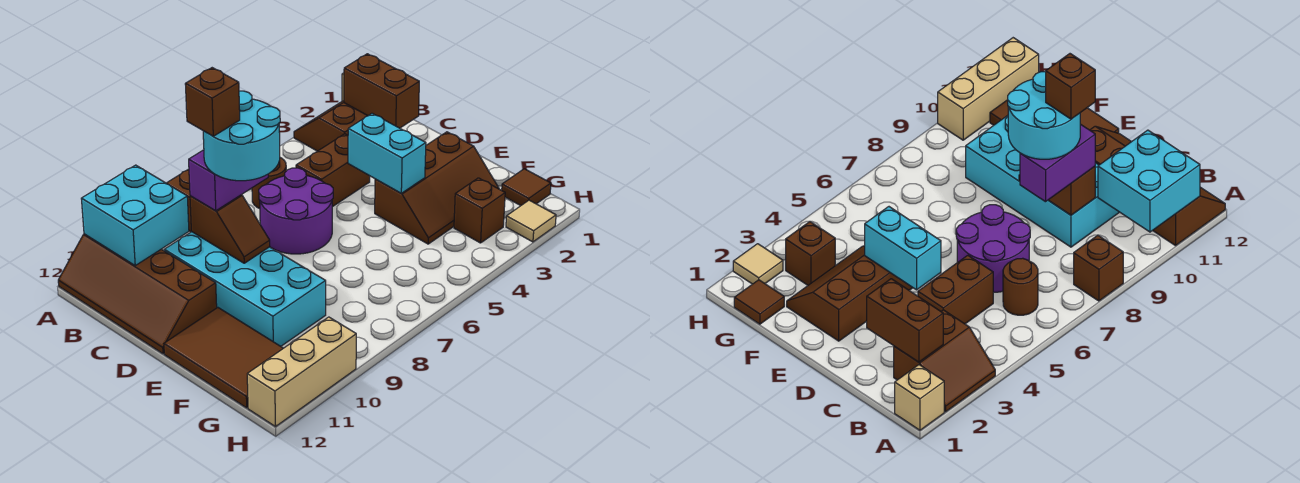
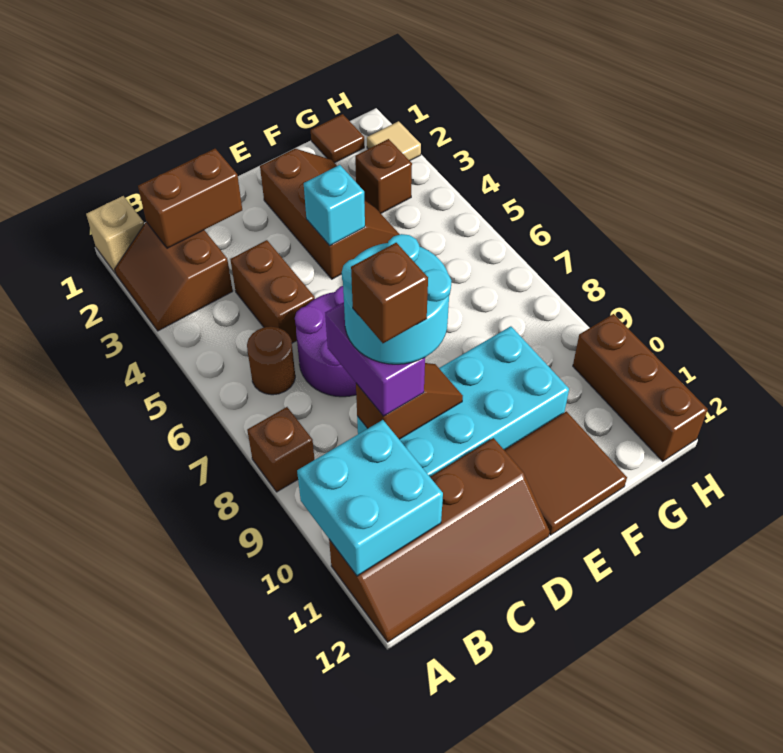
cyan 1x2 brick [348,113,426,193] -> cyan 1x1 brick [304,165,365,246]
brown 2x3 tile [164,308,283,408] -> brown 2x2 tile [504,411,627,535]
tan 1x3 brick [247,317,356,427] -> brown 1x3 brick [573,314,708,461]

